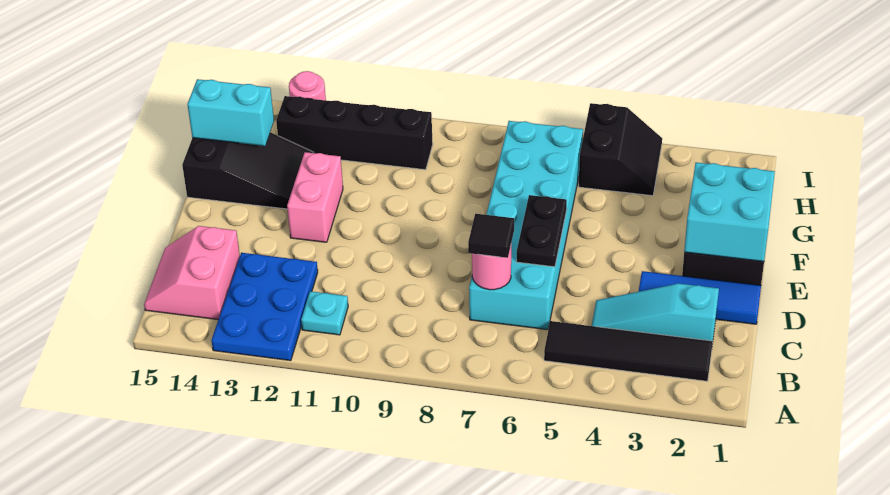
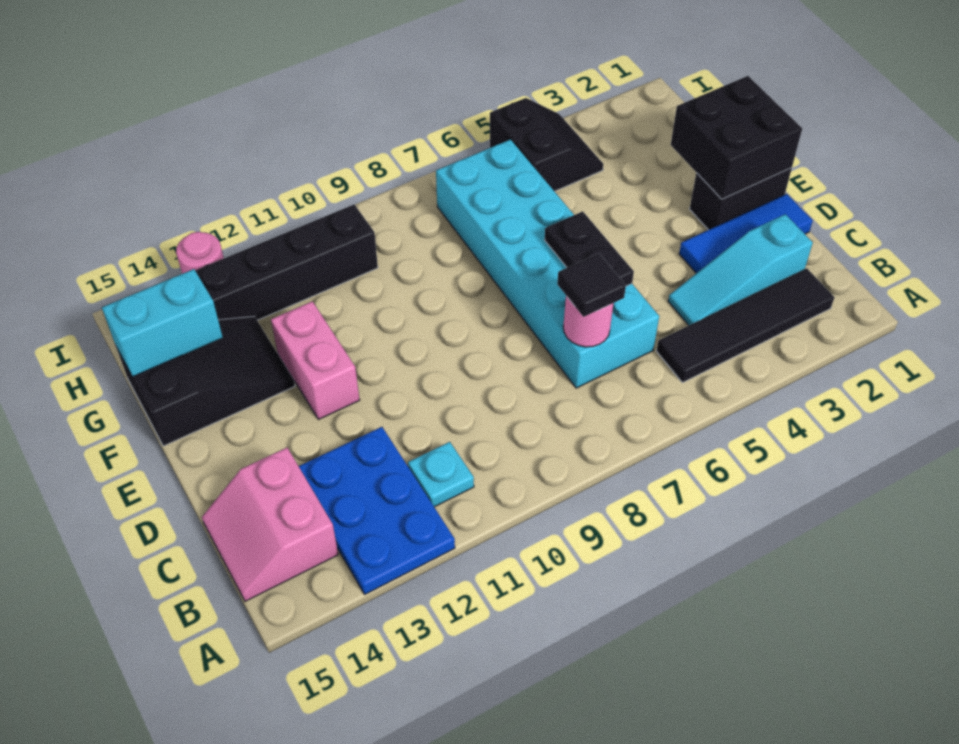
cyan 2x2 brick [684,162,775,261] -> black 2x2 brick [671,76,802,199]

